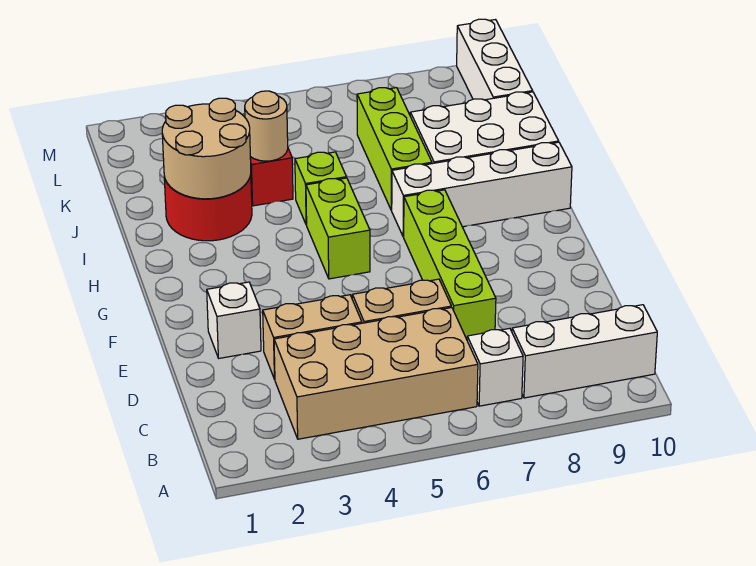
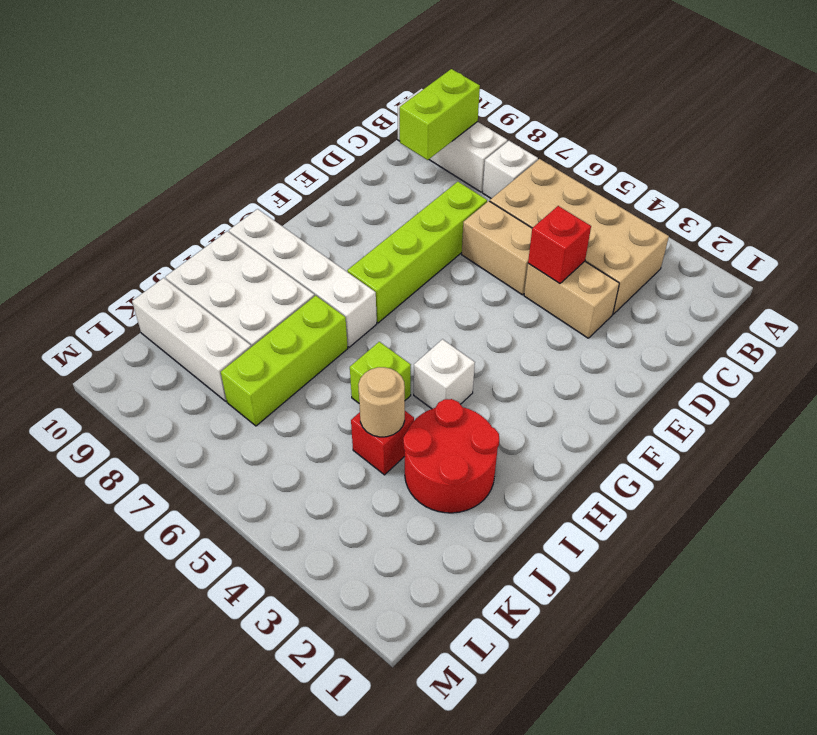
none -> red 1x1 brick [528,206,591,284]
white 1x1 brick [207,282,261,358] -> white 1x1 brick moved to [414,339,475,409]
lime 1x2 brick [306,178,370,279] -> lime 1x2 brick moved to [400,69,480,160]
tan 2x2 round brick [162,98,251,199] -> none
white 1x3 brick [457,19,533,100] -> white 1x3 brick turned to [132,278,251,401]

